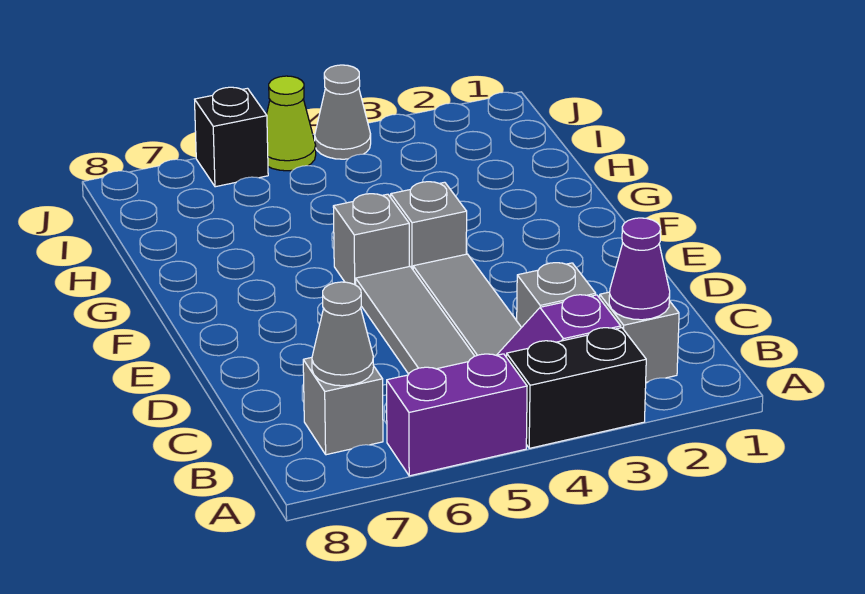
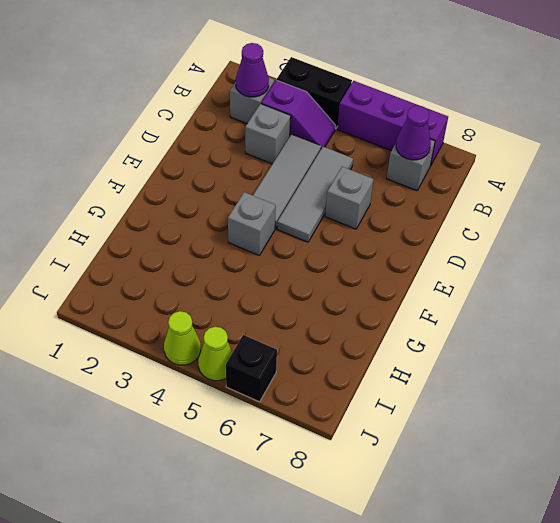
purple 1x2 brick [387,354,527,476] -> purple 1x3 brick [337,81,448,166]
grey 1x1 cone [312,282,374,386] -> purple 1x1 cone [396,105,431,160]
grey 1x1 brick [333,194,409,285] -> grey 1x1 brick moved to [325,167,374,229]
grey 1x1 cone [315,65,371,159] -> lime 1x1 cone [164,311,201,365]

